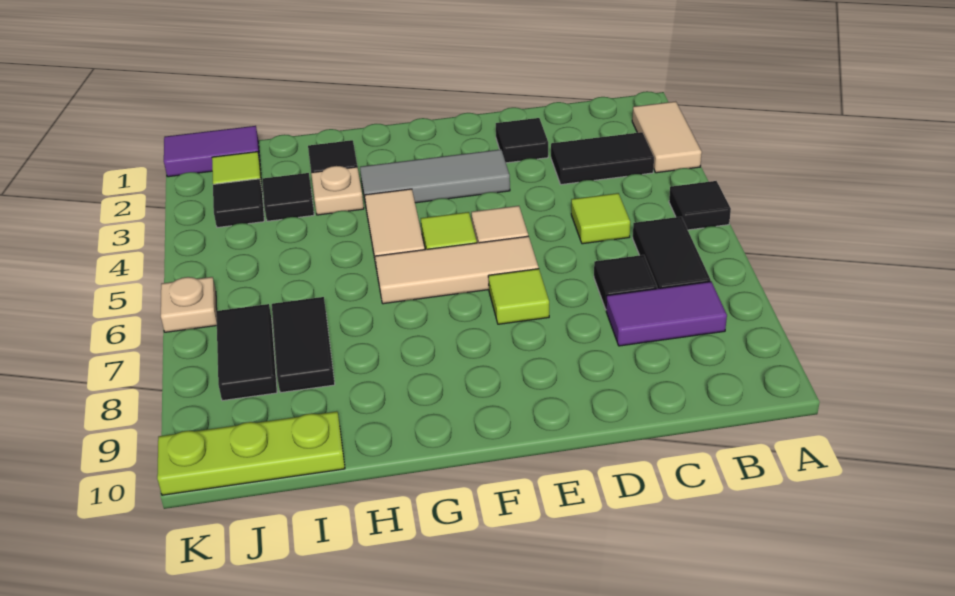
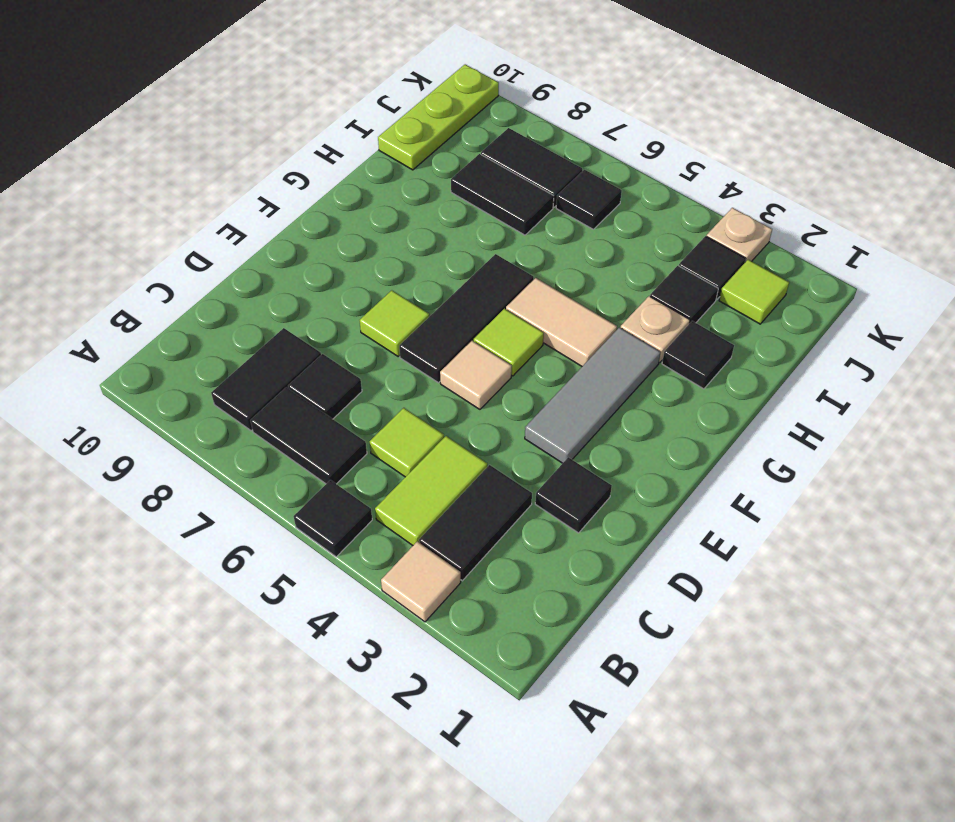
tan 1x2 tile [632,101,702,173] -> tan 1x1 tile [381,541,461,622]
none -> lime 1x2 tile [375,436,487,545]
purple 1x2 tile [606,282,727,346] -> black 1x2 tile [211,328,321,431]
tan 1x3 tile [375,236,539,304] -> black 1x3 tile [399,254,534,383]
purple 1x2 tile [164,126,260,177] -> none
none -> black 1x1 tile [556,170,622,229]
tan 1x1 plate [161,277,217,332] -> tan 1x1 plate moved to [706,208,772,262]

